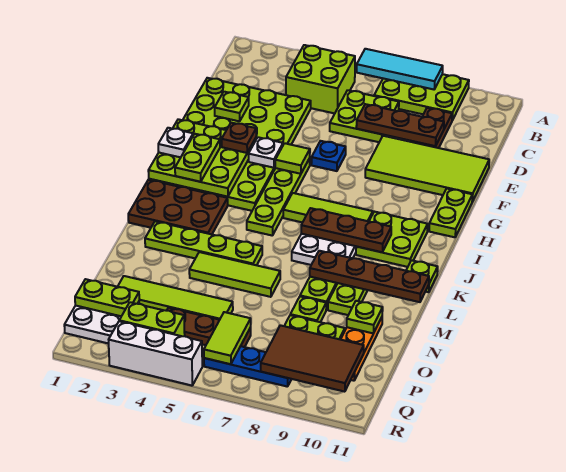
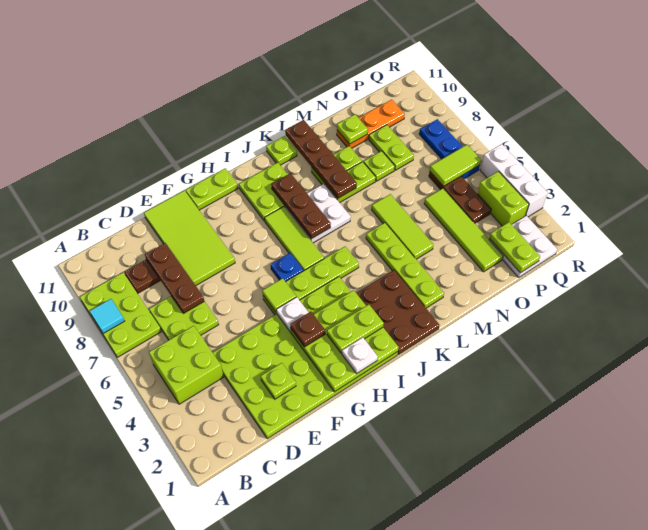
cyan 1x3 tile [357,49,443,89] -> cyan 1x1 tile [90,299,124,333]
blue 1x1 plate [311,141,346,171] -> blue 1x1 plate moved to [271,253,303,282]
brown 2x3 tile [261,325,364,392] -> none

